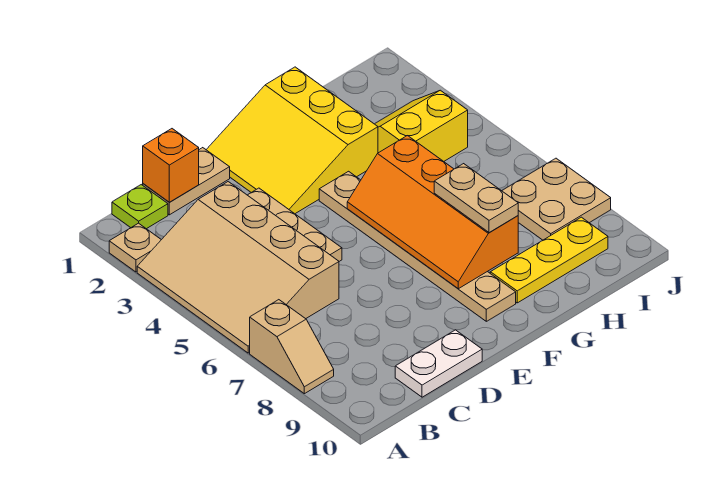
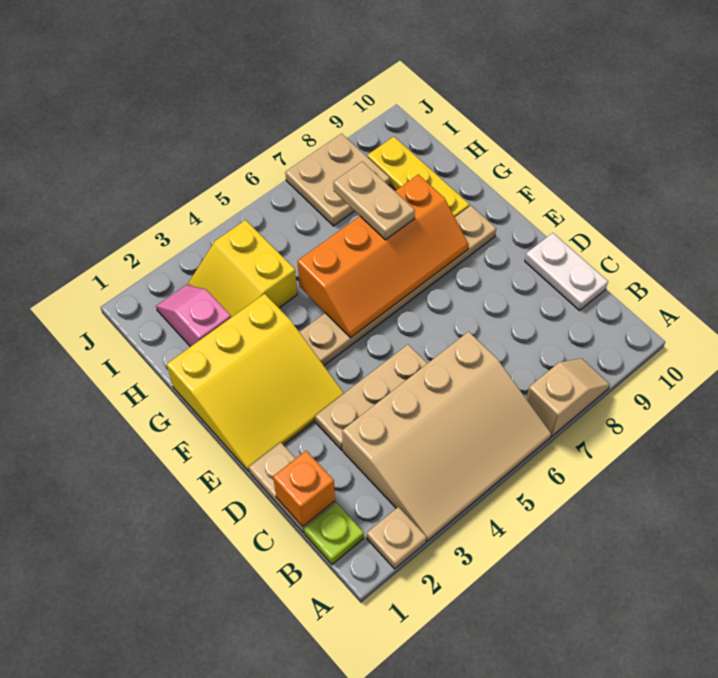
tan 1x2 plate [434,164,518,233] -> tan 1x2 plate turned to [333,162,415,240]
none -> pink 1x2 slope [156,285,231,347]

